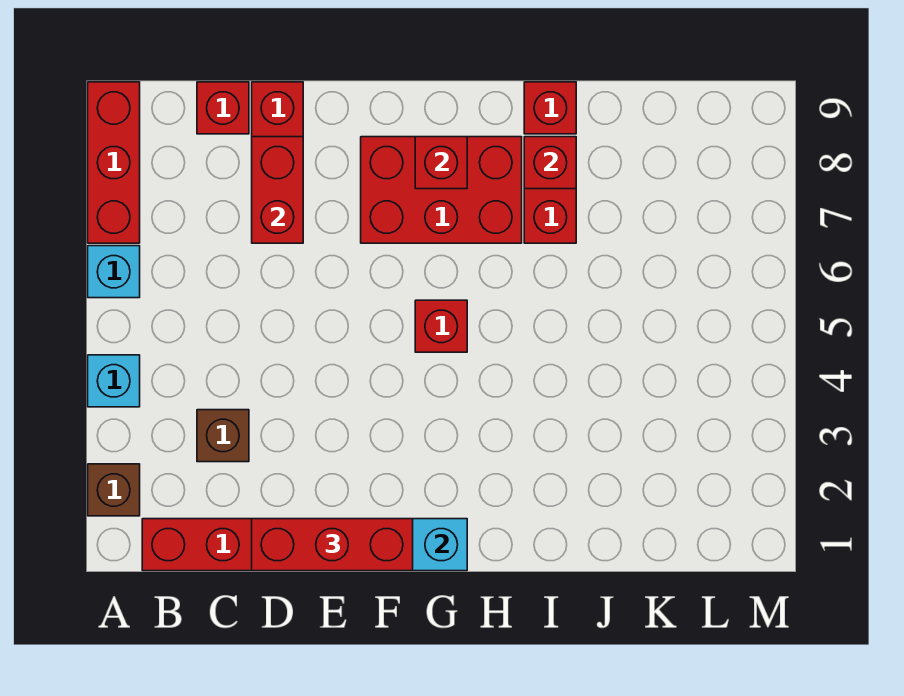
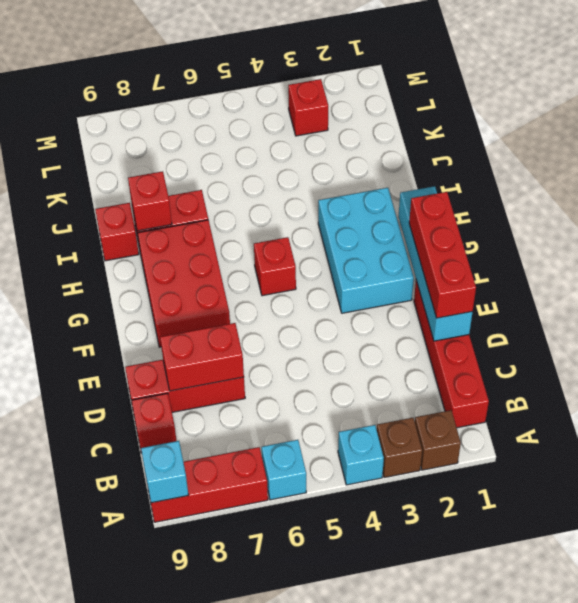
none -> cyan 1x1 brick [141,441,189,503]
brown 1x1 brick [197,410,249,462] -> brown 1x1 brick moved to [377,418,422,478]
none -> cyan 2x3 brick [318,188,414,313]
red 1x1 brick [415,137,467,189] -> red 1x1 brick moved to [288,79,328,136]

